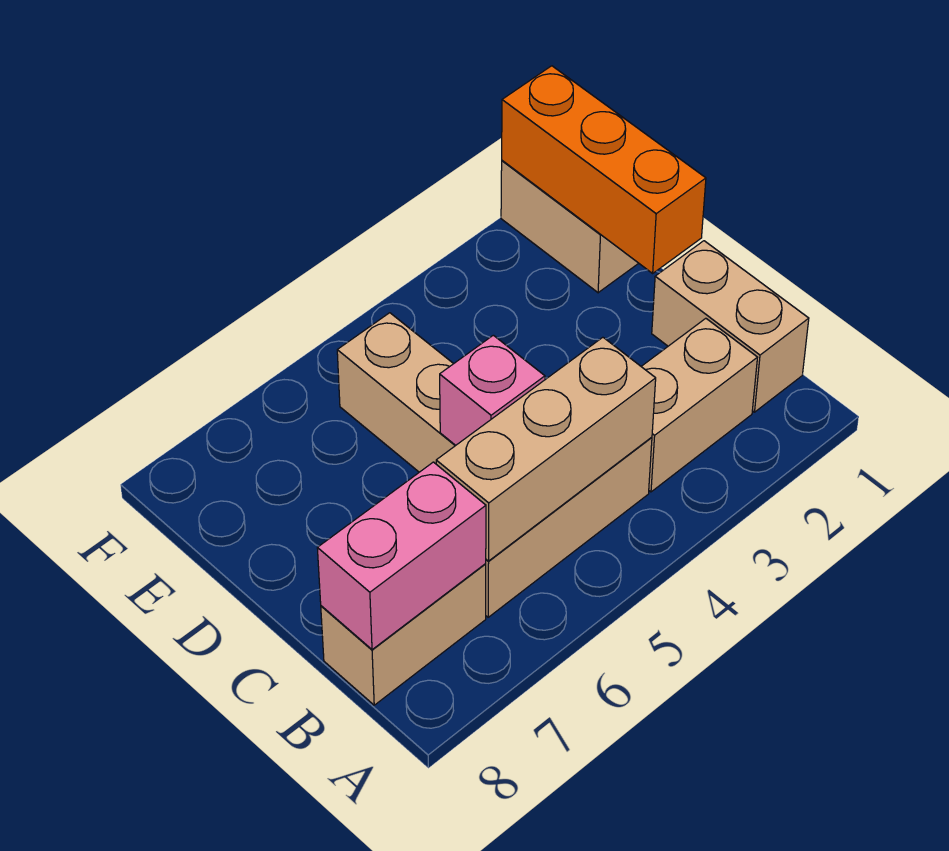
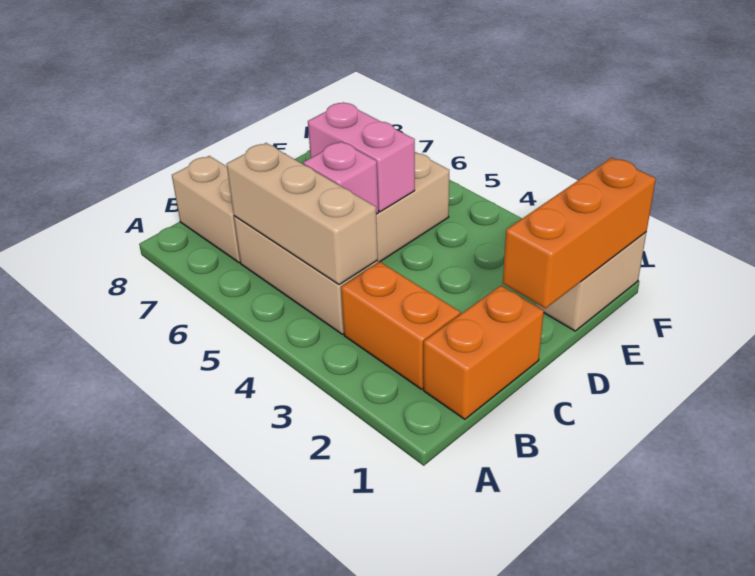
tan 1x2 brick [652,241,809,412] -> orange 1x2 brick [424,286,544,419]
tan 1x2 brick [641,318,757,492] -> orange 1x2 brick [341,262,460,389]
pink 1x2 brick [317,462,486,650] -> pink 1x2 brick moved to [308,102,415,212]

